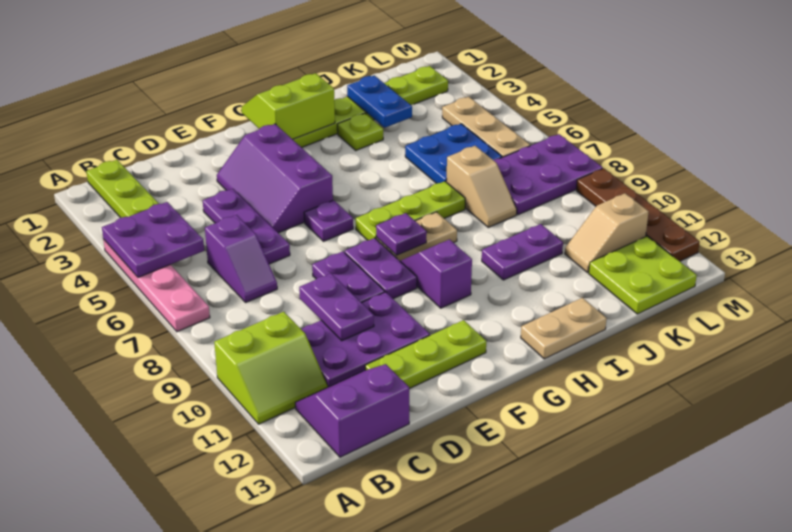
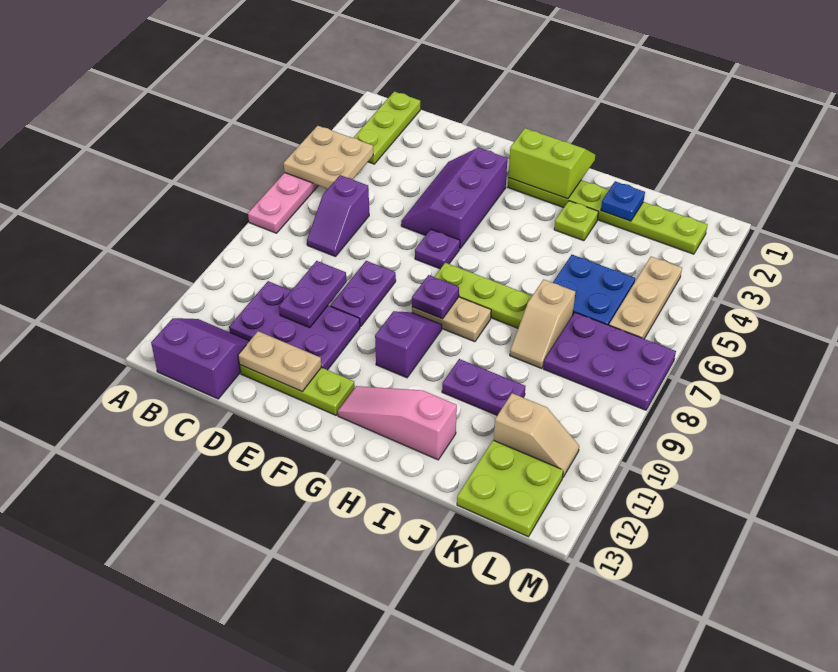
purple 2x2 plate [102,202,204,277] -> tan 2x2 plate [284,126,373,189]
lime 2x2 slope [214,312,328,424] -> none
purple 1x3 plate [203,189,290,264] -> none
purple 1x2 plate [345,238,417,299] -> none
none -> pink 1x3 slope [338,386,457,460]
tan 1x2 plate [521,298,607,359] -> tan 1x2 plate moved to [238,331,321,392]
blue 1x2 plate [347,75,412,128] -> blue 1x1 plate [601,181,645,221]
tan 1x2 slope [565,193,649,273] -> tan 1x2 slope turned to [494,393,579,477]
brown 1x4 plate [576,168,699,261] -> none

